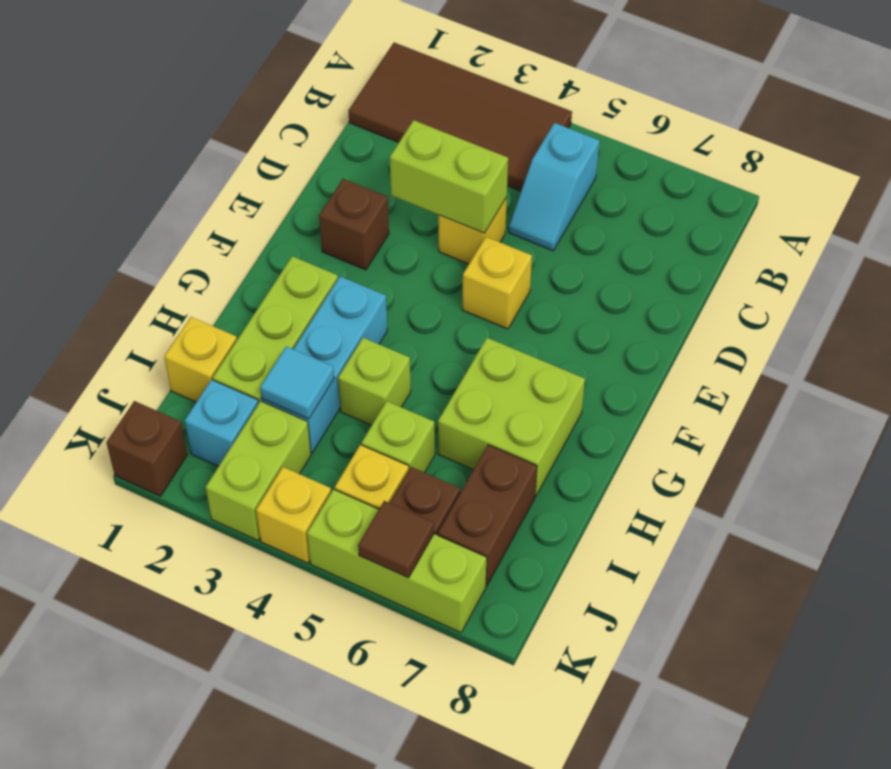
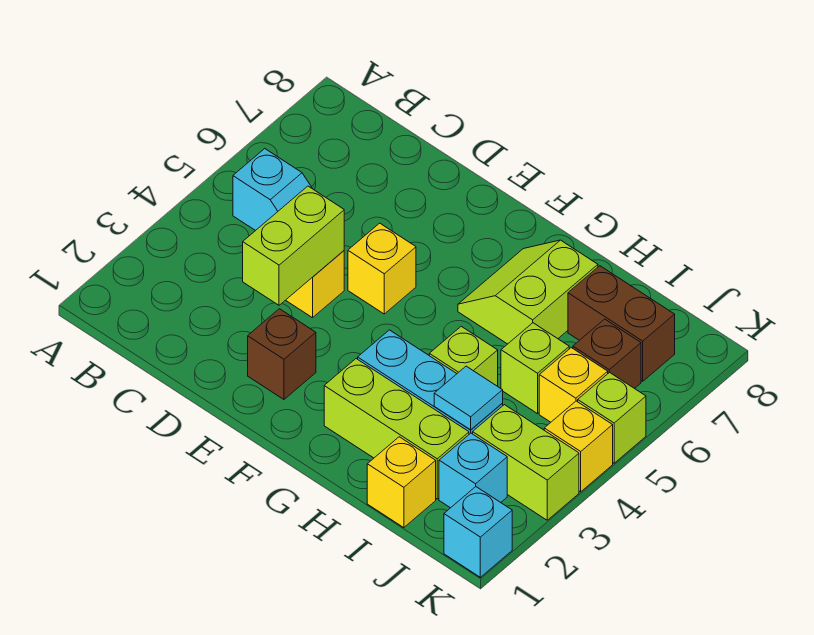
brown 2x4 tile [348,43,572,191] -> none
lime 2x2 brick [438,338,585,497] -> lime 2x2 slope [458,240,598,344]
brown 1x1 brick [107,401,187,496] -> cyan 1x1 brick [444,487,512,577]
lime 1x3 brick [307,489,487,633] -> lime 1x1 brick [578,372,646,463]
brown 1x1 tile [358,501,434,578] -> none

